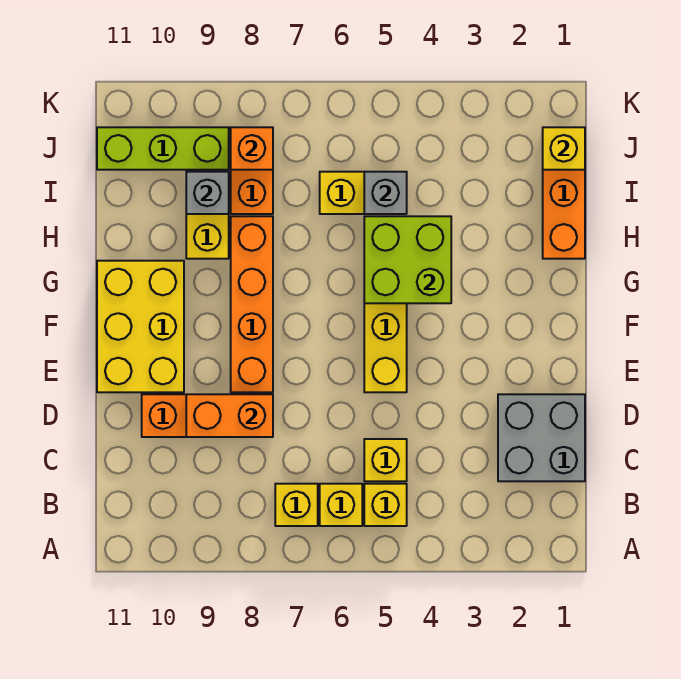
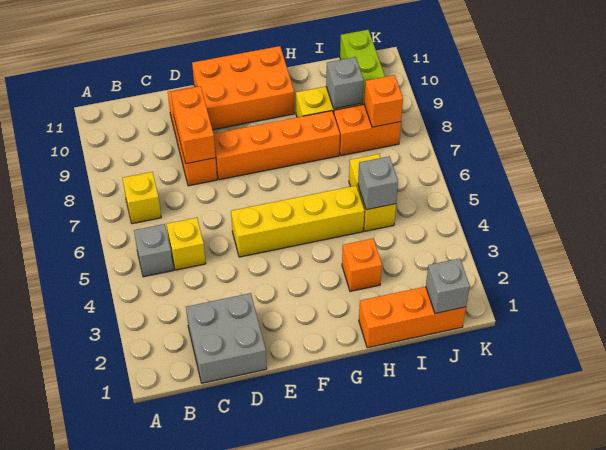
yellow 1x1 brick [364,484,407,526] -> grey 1x1 brick [134,224,173,277]
yellow 1x1 brick [320,484,362,526] -> none
yellow 2x3 brick [97,261,184,392] -> orange 2x3 brick [192,46,294,130]
lime 2x2 brick [364,216,451,303] -> none
none -> orange 1x1 brick [342,239,382,291]
yellow 1x1 brick [543,127,585,170] -> grey 1x1 brick [426,258,470,313]

